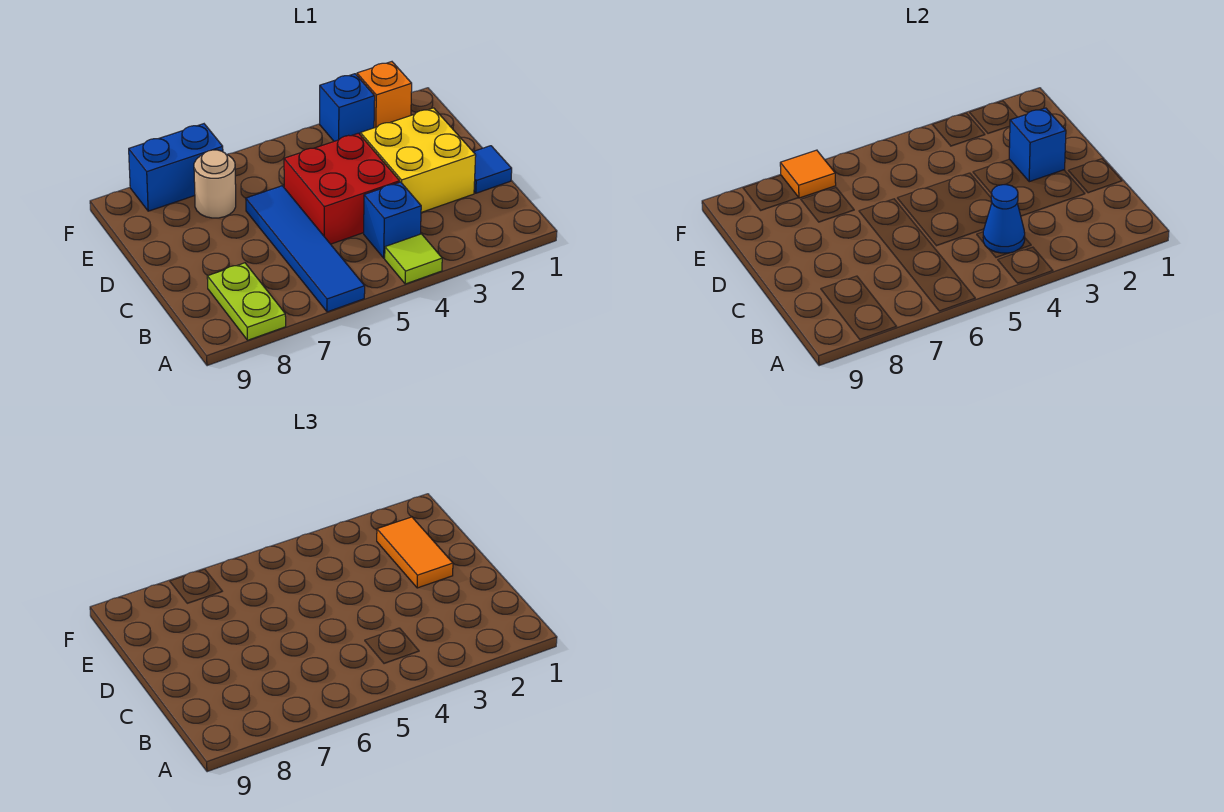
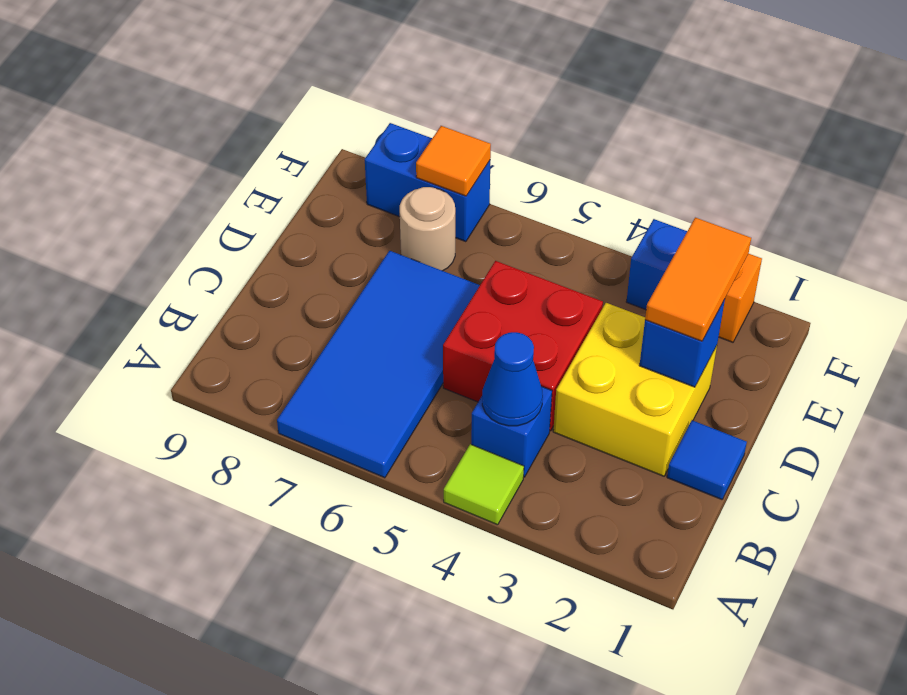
blue 1x4 tile [246,186,365,312] -> blue 2x4 tile [277,251,480,478]
lime 1x2 plate [207,263,286,340] -> none

